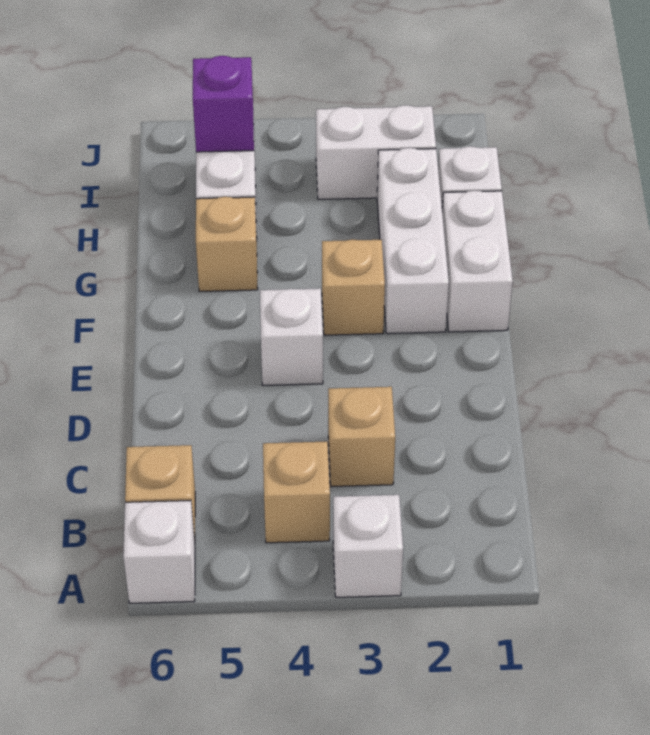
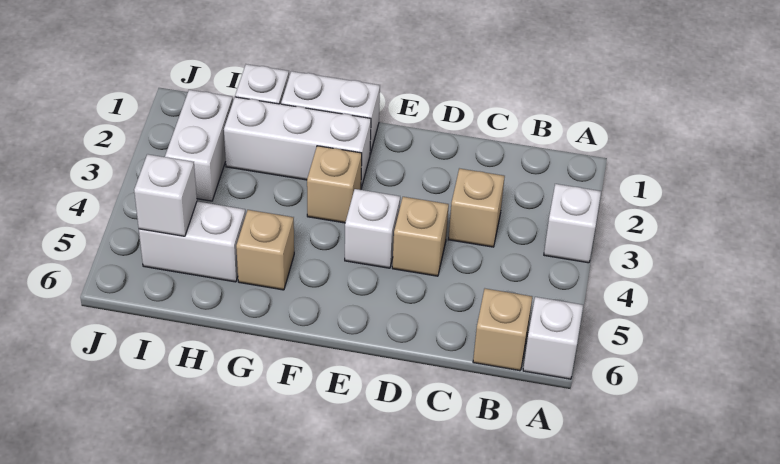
tan 1x1 brick [263,442,330,543] -> tan 1x1 brick moved to [392,197,449,276]
purple 1x1 brick [193,56,254,152] -> white 1x1 brick [134,154,197,236]

